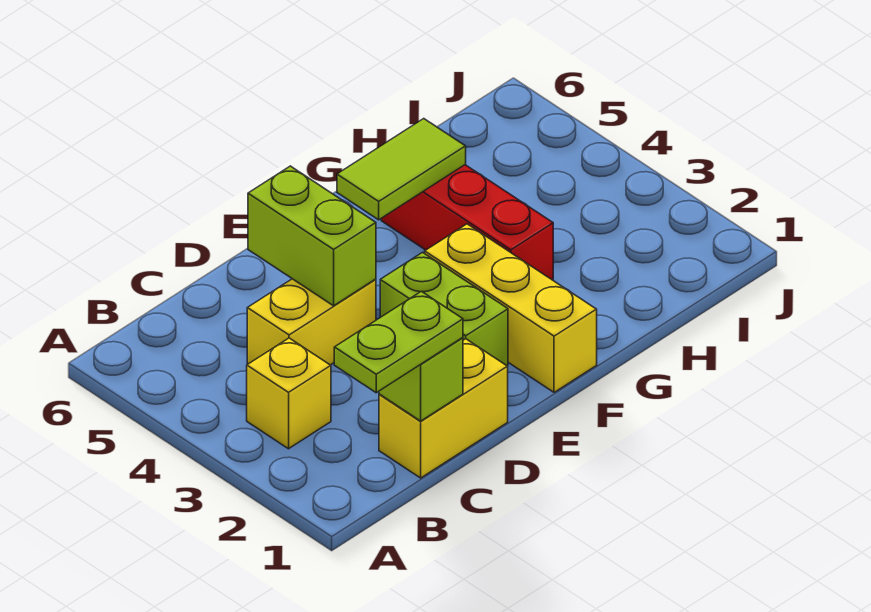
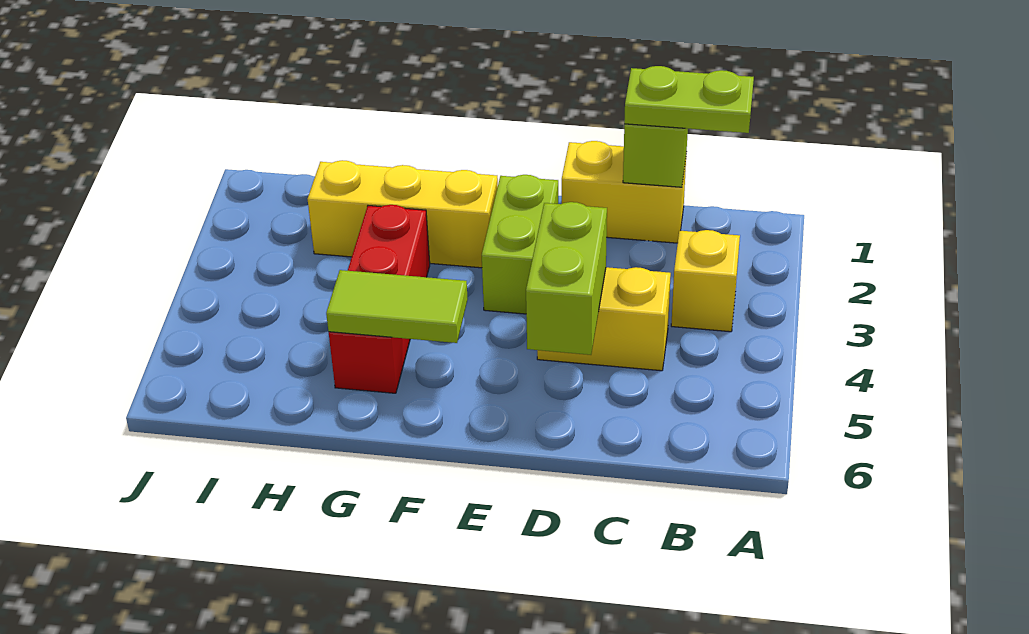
yellow 1x3 brick [425,224,597,392] -> yellow 1x3 brick turned to [308,160,498,268]

